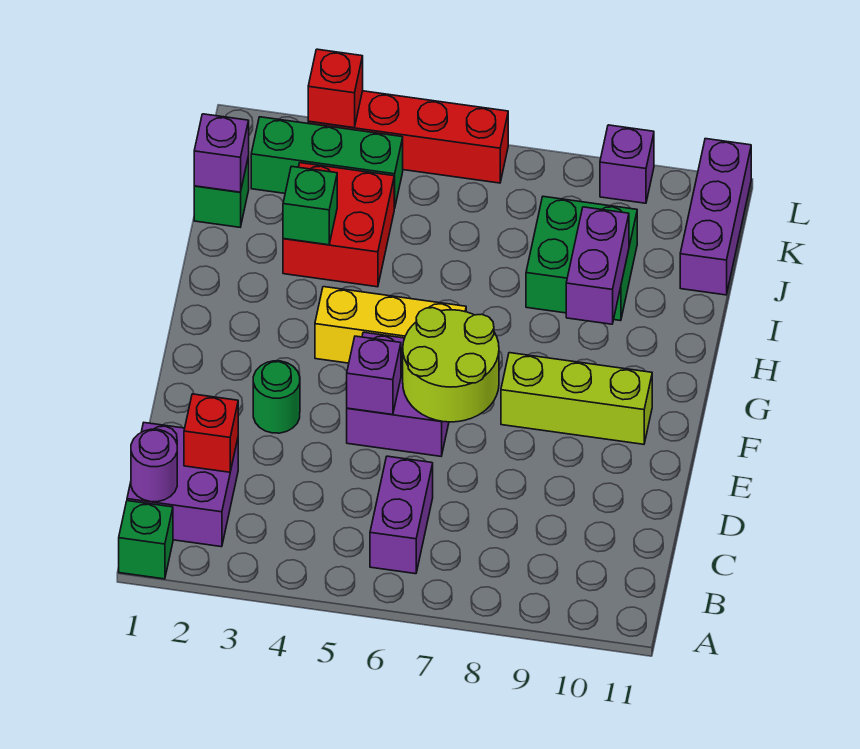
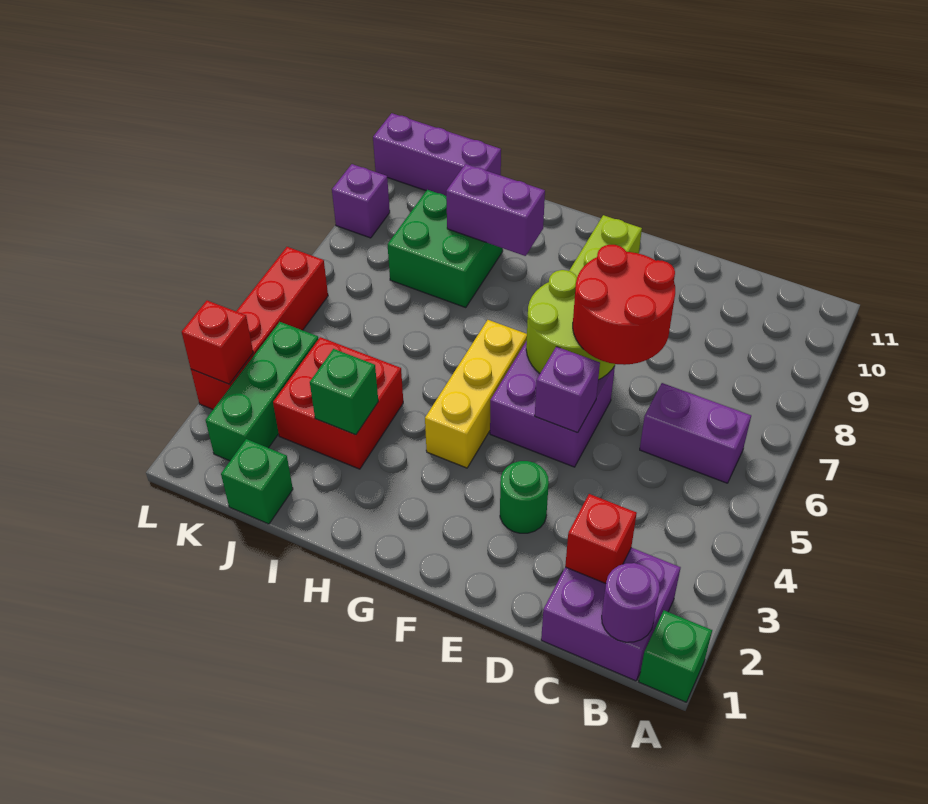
none -> red 2x2 round brick [573,245,675,365]
purple 1x1 brick [194,114,249,192] -> none

